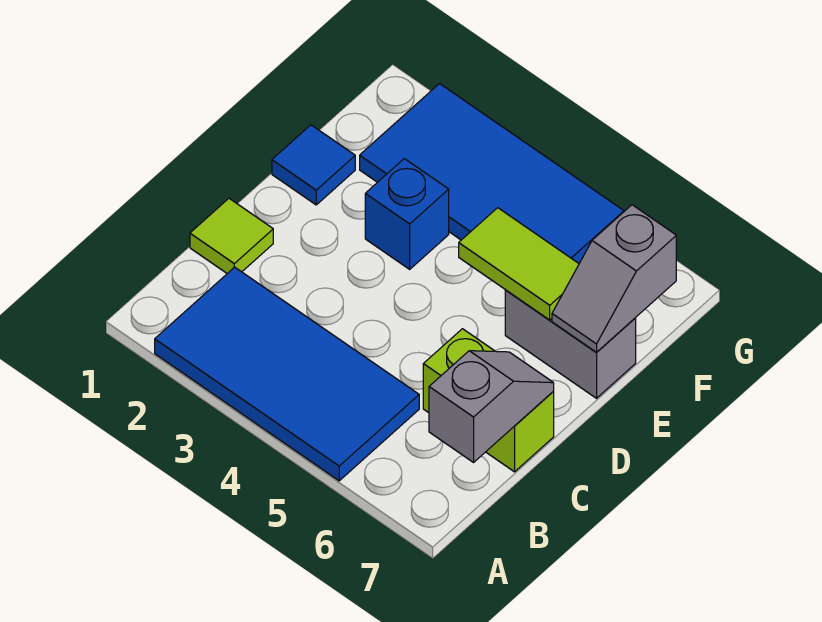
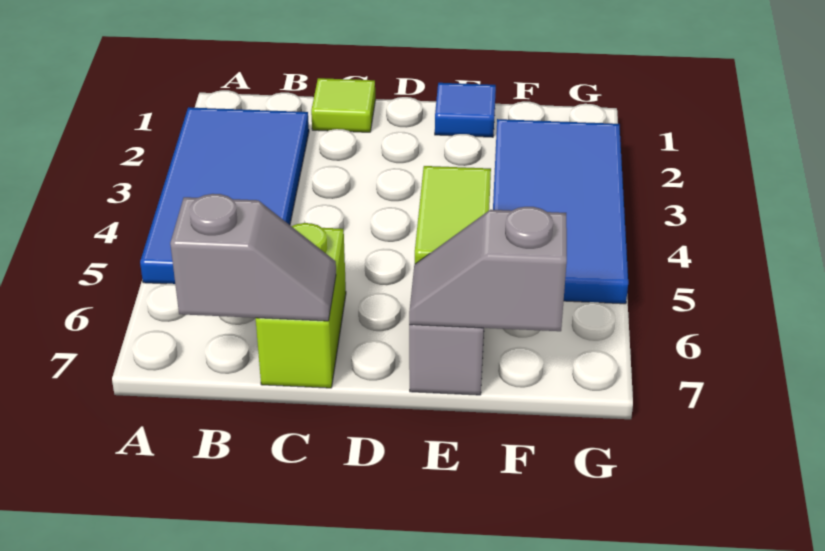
blue 1x1 brick [365,159,449,269] -> none

